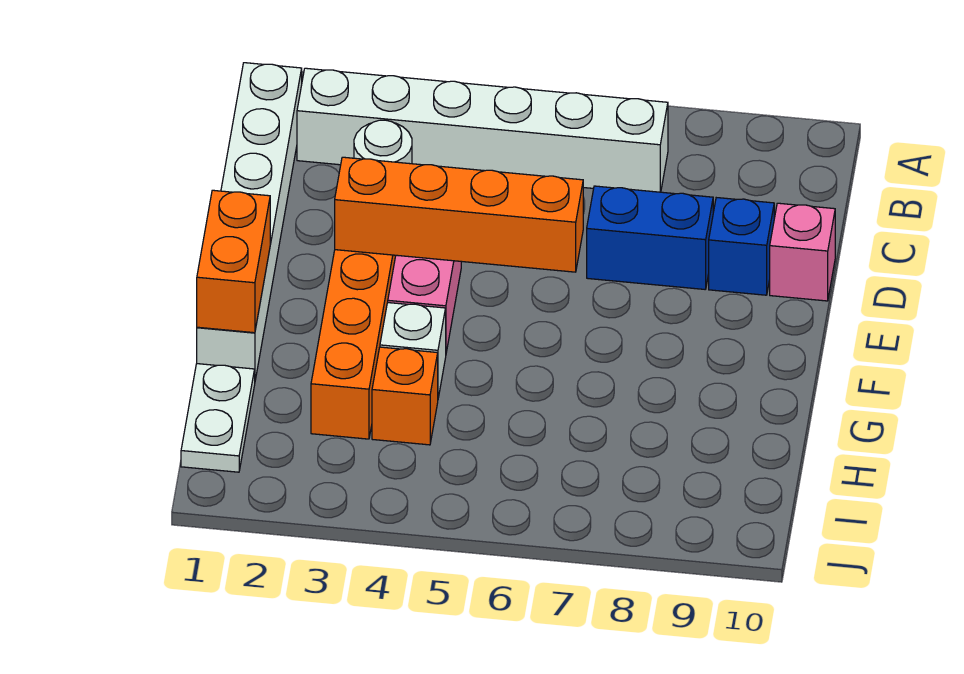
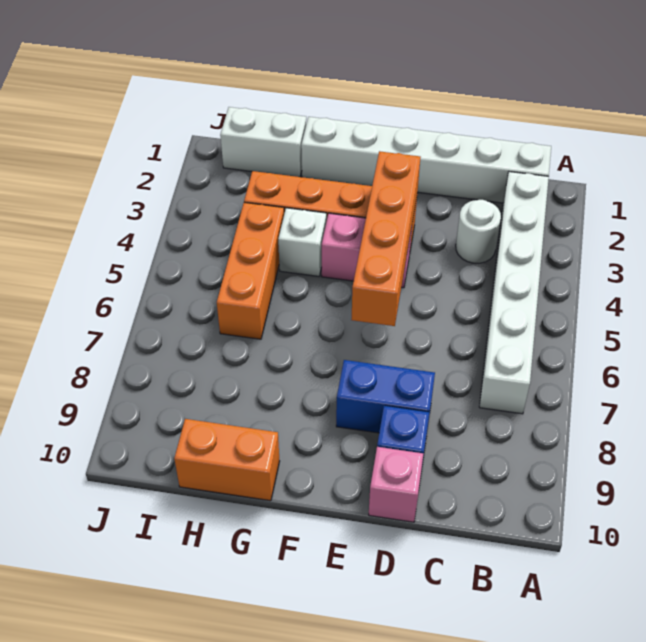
blue 1x2 brick [587,186,713,289] -> blue 1x2 brick turned to [336,360,435,433]
orange 1x2 brick [197,190,270,333] -> orange 1x2 brick moved to [174,419,280,501]
white 1x2 plate [181,364,255,472] -> white 1x2 brick [220,107,306,177]
orange 1x1 brick [372,347,438,445] -> orange 1x3 brick [217,203,284,339]

